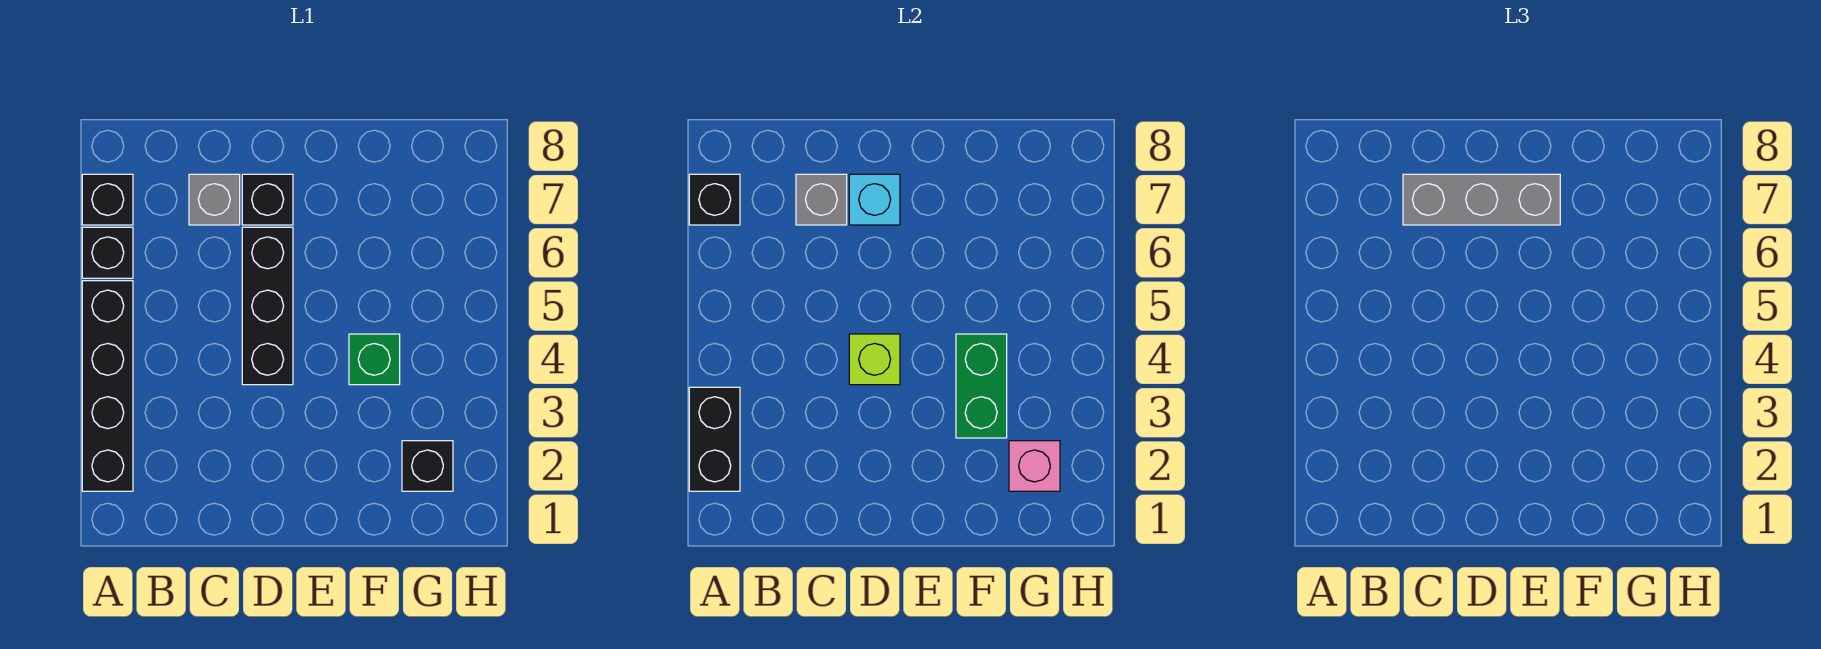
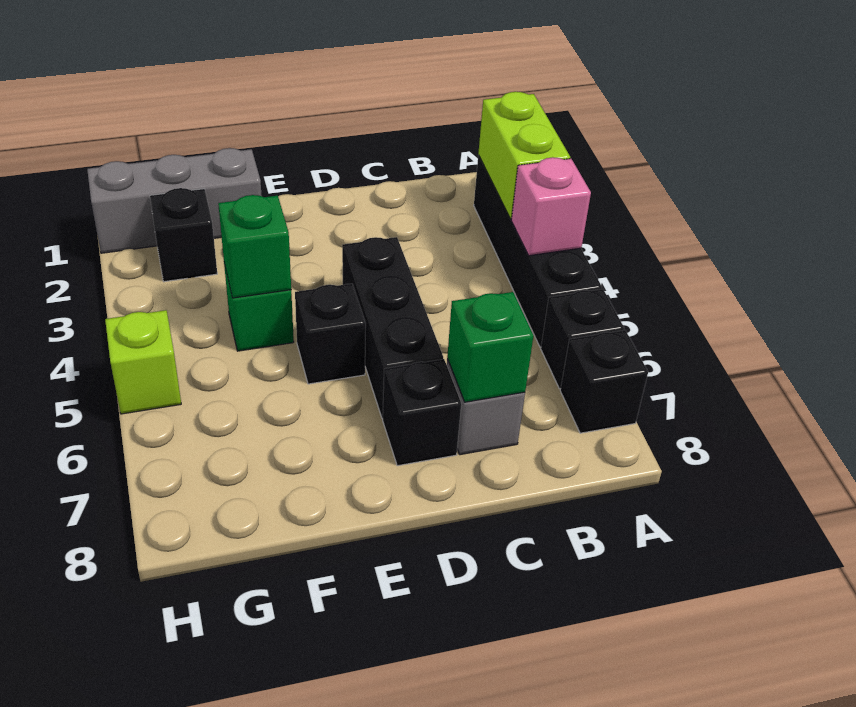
black 1x2 brick [689,387,740,491] -> lime 1x2 brick [478,92,570,219]
black 1x1 brick [689,174,740,225] -> black 1x1 brick moved to [295,284,366,384]
grey 1x1 brick [796,174,847,225] -> green 1x1 brick [447,292,534,402]
grey 1x3 brick [1403,174,1560,225] -> grey 1x3 brick moved to [87,148,262,253]
lime 1x1 brick [849,334,900,385] -> lime 1x1 brick moved to [105,310,181,414]
cyan 1x1 brick [849,174,900,225] -> none
green 1x2 brick [956,334,1007,438] -> green 1x1 brick [218,195,291,298]
pink 1x1 brick [1009,441,1060,491] -> pink 1x1 brick moved to [511,157,591,256]

